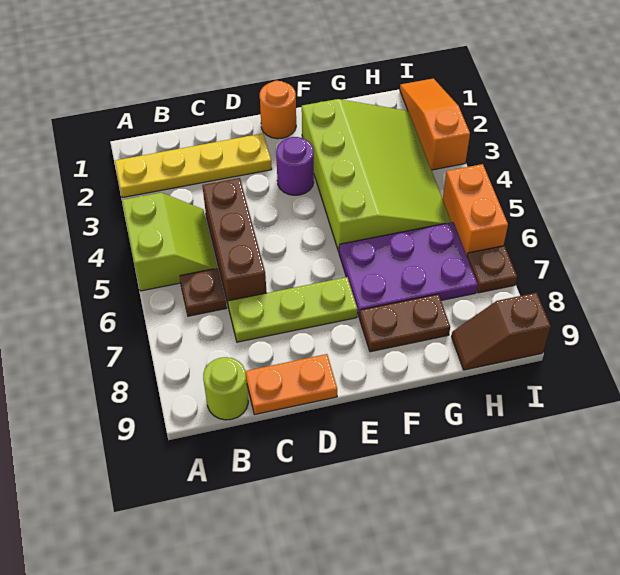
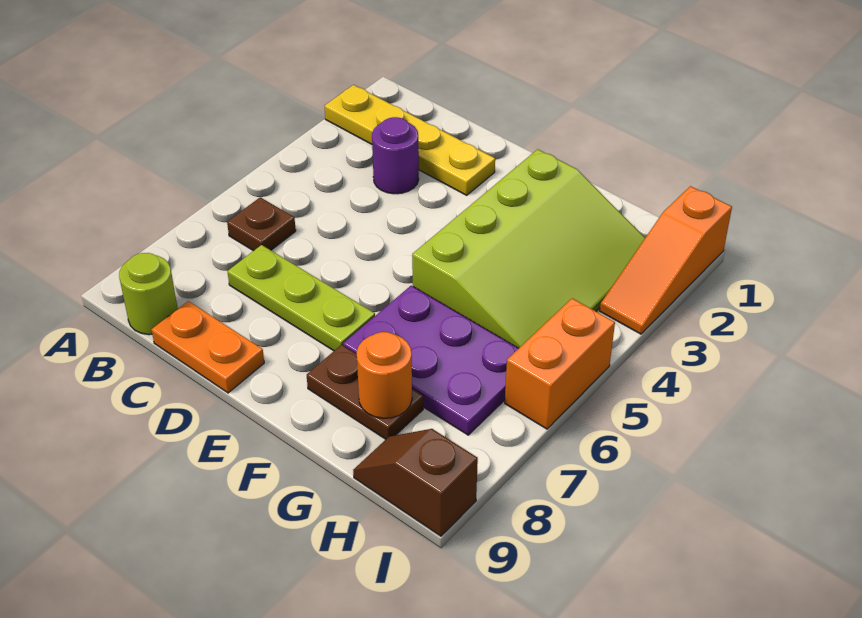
lime 2x2 slope [122,193,217,291] -> none
brown 1x3 brick [202,178,266,307] -> none
orange 1x1 round brick [260,81,296,139] -> orange 1x1 round brick moved to [357,332,412,418]
purple 1x1 round brick [276,137,314,195] -> purple 1x1 round brick moved to [372,117,419,194]
orange 1x3 slope [400,78,470,170] -> orange 1x3 slope turned to [600,186,732,334]
brown 1x1 plate [467,246,517,293] -> none

